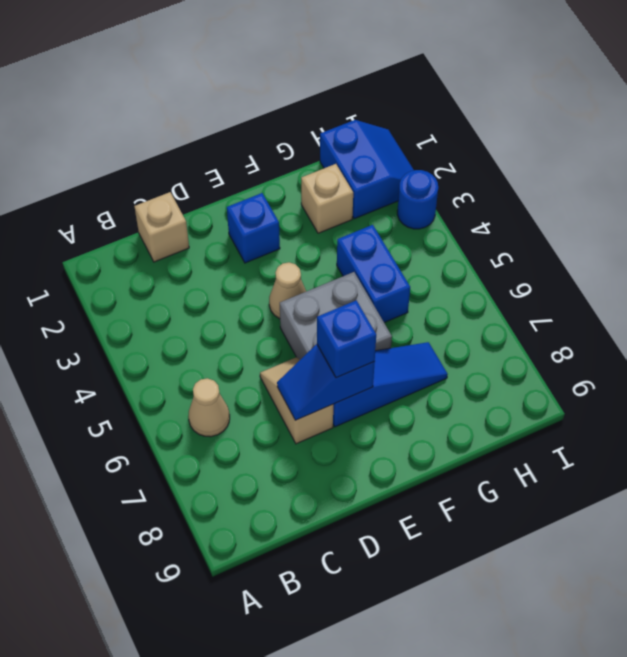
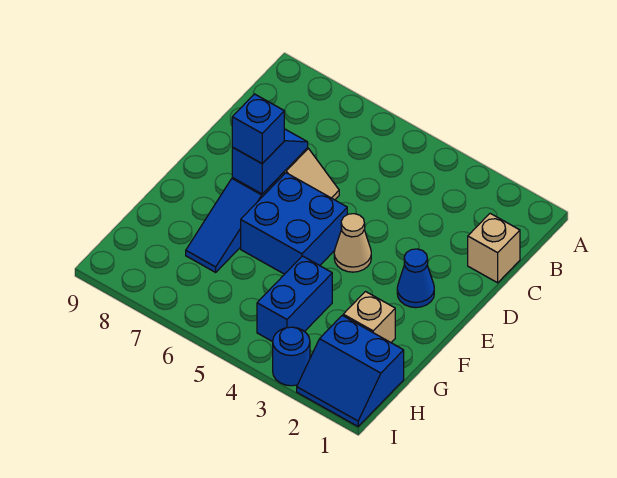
tan 1x1 cone [188,378,230,437] -> none
blue 1x1 brick [227,193,280,263] -> blue 1x1 cone [397,249,434,308]
grey 2x2 brick [280,272,392,360] -> blue 2x2 brick [241,173,347,274]
blue 1x2 brick [337,225,410,323] -> blue 1x2 brick turned to [257,256,332,342]

